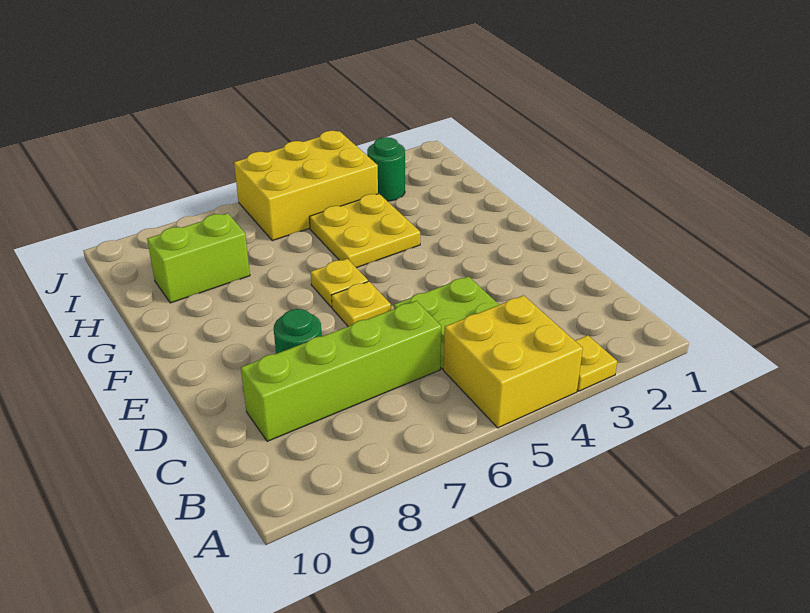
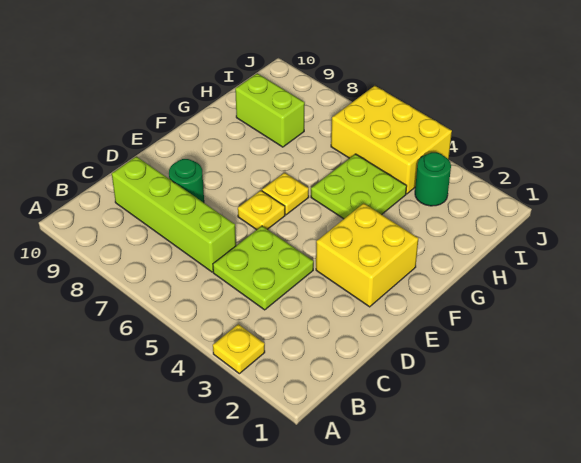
yellow 2x2 brick [443,295,583,428] -> yellow 2x2 brick moved to [316,203,418,307]
yellow 2x2 plate [309,194,420,268] -> lime 2x2 plate [311,154,407,219]

